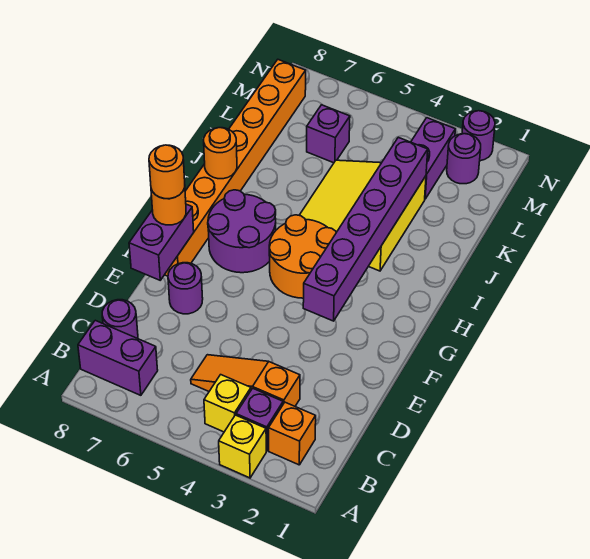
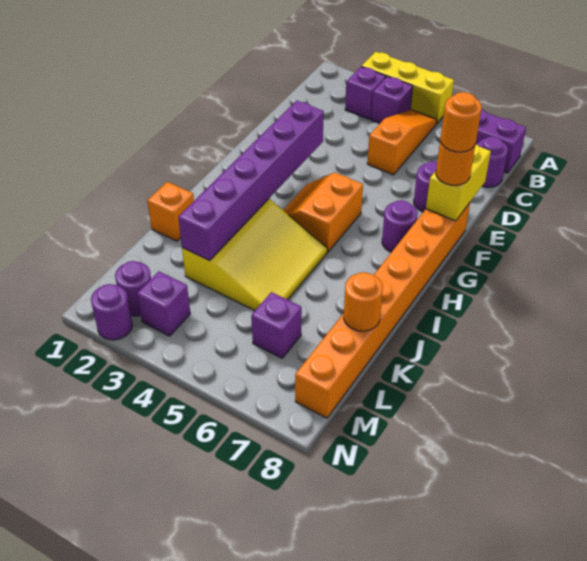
yellow 1x1 brick [219,415,266,478] -> yellow 1x3 brick [362,52,454,123]
orange 1x1 brick [268,402,316,465] -> orange 1x1 brick moved to [147,182,194,241]
yellow 1x1 brick [204,375,251,432] -> purple 1x1 brick [371,76,413,123]
orange 1x3 slope [191,355,300,406] -> orange 1x3 slope turned to [367,110,437,175]
purple 1x2 brick [129,204,194,280] -> yellow 1x2 brick [426,144,491,221]
orange 2x2 round brick [269,215,336,298] -> orange 2x2 slope [283,173,363,252]
purple 2x2 round brick [208,190,276,273] -> purple 1x1 round brick [382,200,418,252]
orange 1x1 round brick [204,128,237,179] -> orange 1x1 round brick moved to [344,272,383,331]
purple 1x2 brick [411,118,455,199] -> purple 1x1 brick [137,271,190,336]

